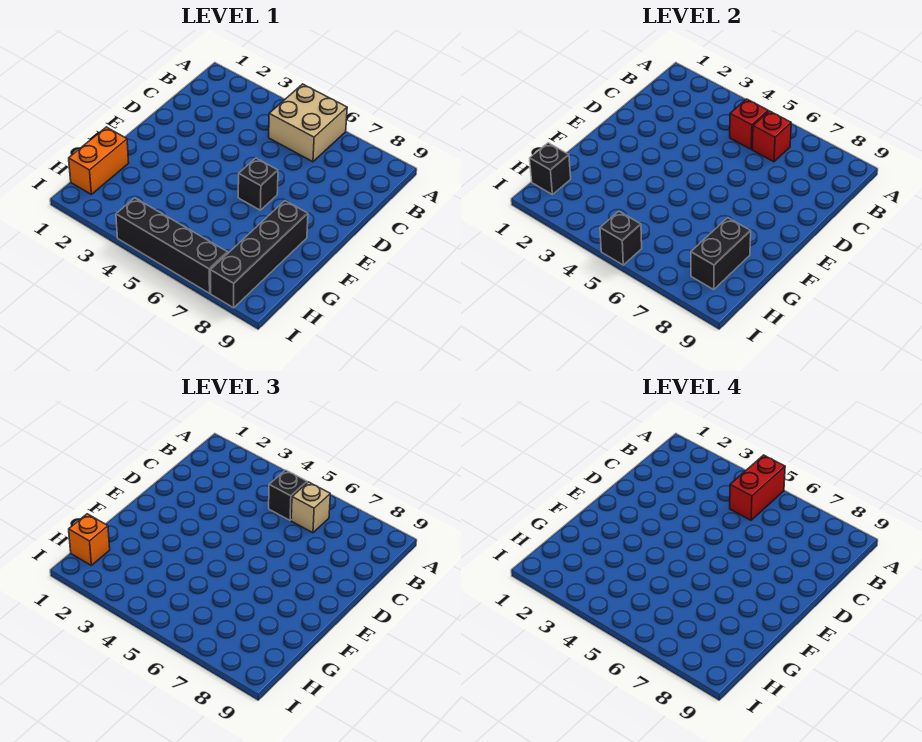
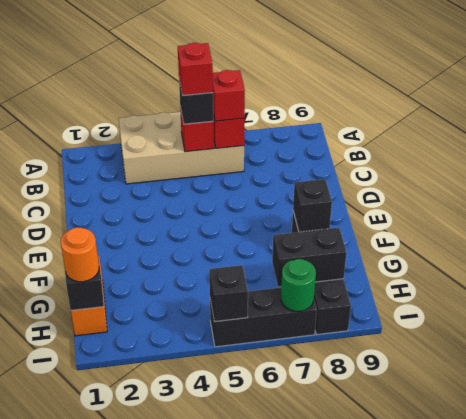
tan 2x2 brick [269,84,347,162] -> tan 2x4 brick [119,112,244,184]
red 1x2 brick [730,455,785,520] -> red 1x1 brick [178,43,213,96]
tan 1x1 brick [291,482,330,533] -> red 1x1 brick [213,70,245,121]
black 1x1 brick [238,158,278,210] -> black 1x1 brick moved to [293,179,332,232]
black 1x2 brick [691,218,751,289] -> black 1x2 brick turned to [272,228,347,286]
orange 1x1 brick [69,514,110,565] -> orange 1x1 round brick [61,227,99,282]
black 1x4 brick [116,198,228,293] -> black 1x3 brick [210,288,317,347]
none -> green 1x1 round brick [281,259,316,311]

